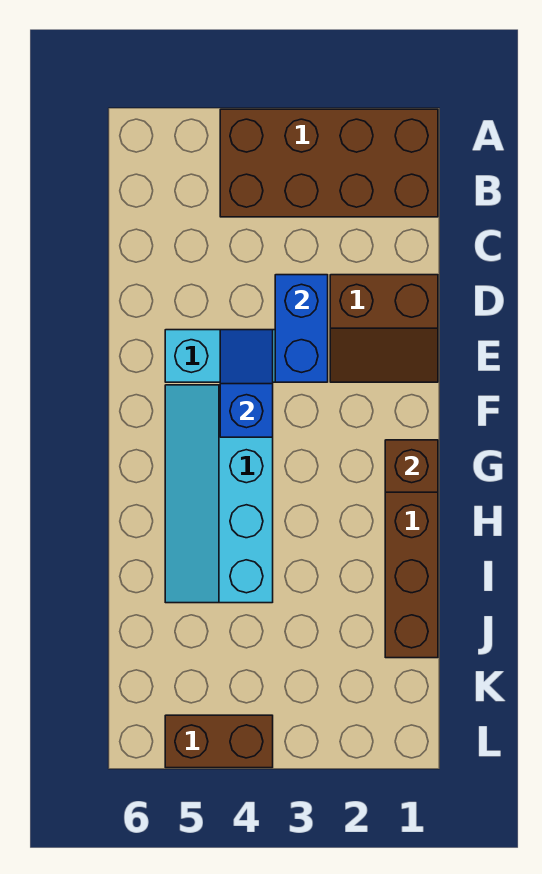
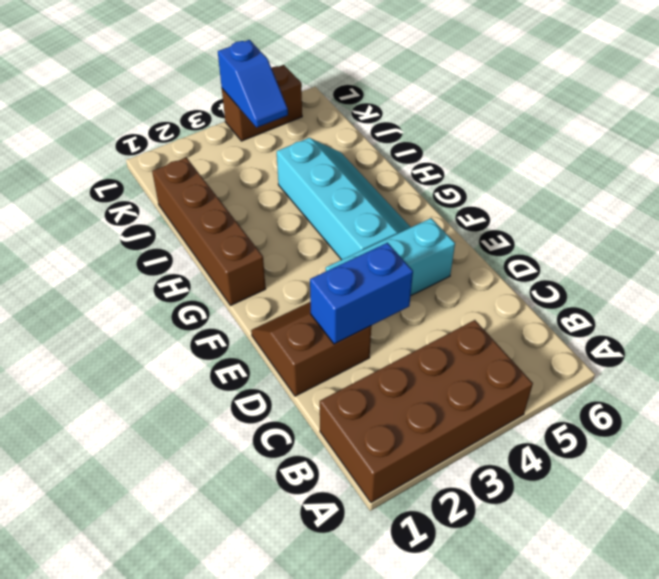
blue 1x2 brick [275,275,328,382] -> blue 1x2 brick turned to [310,243,413,344]
blue 1x2 slope [220,330,273,437] -> blue 1x2 slope moved to [218,40,288,128]
brown 1x1 brick [385,440,438,492] -> none

